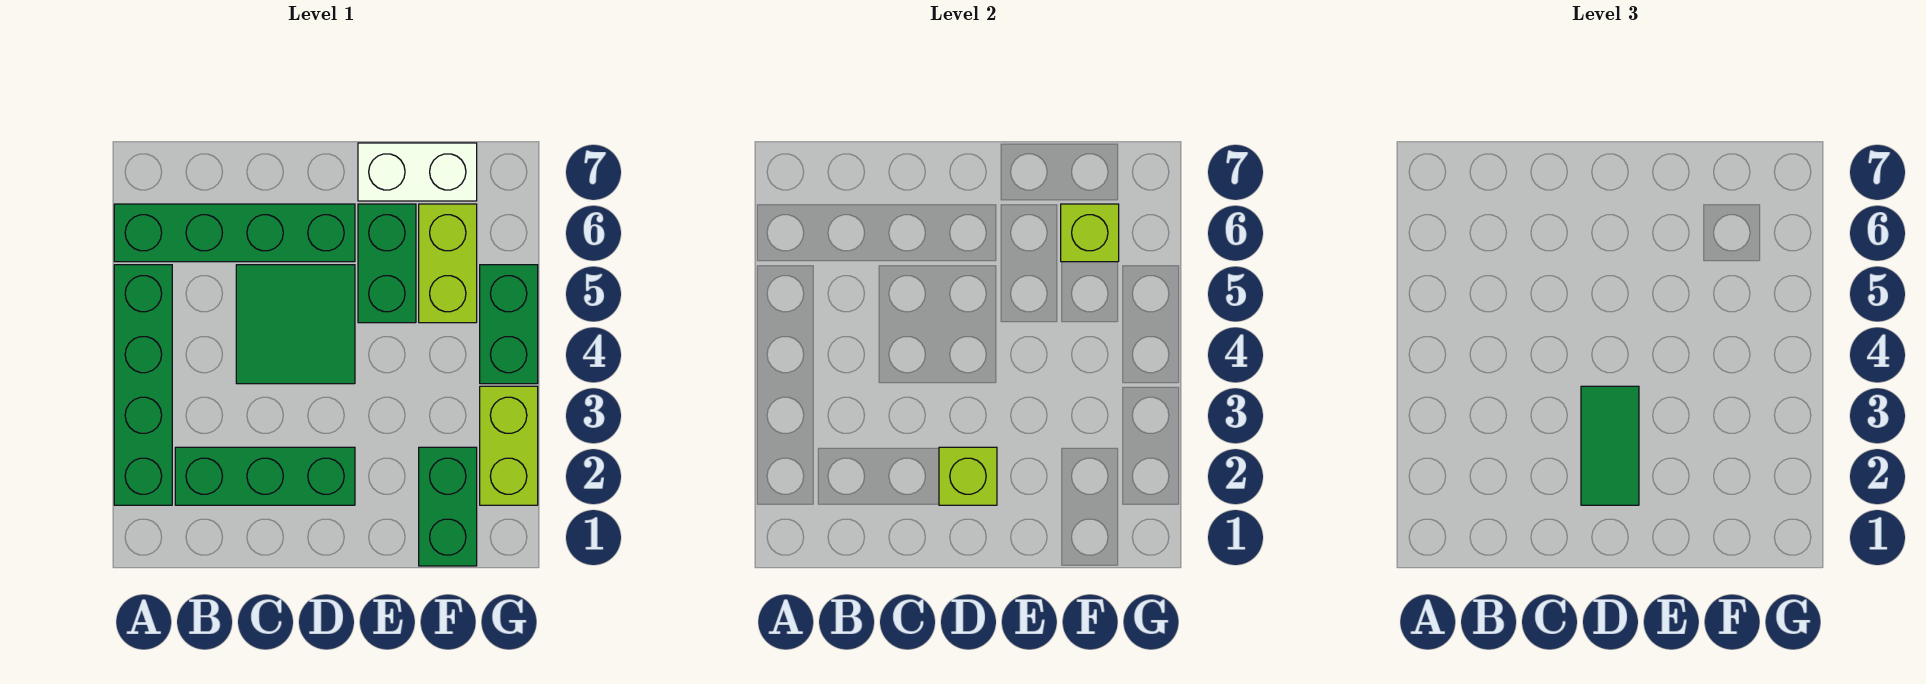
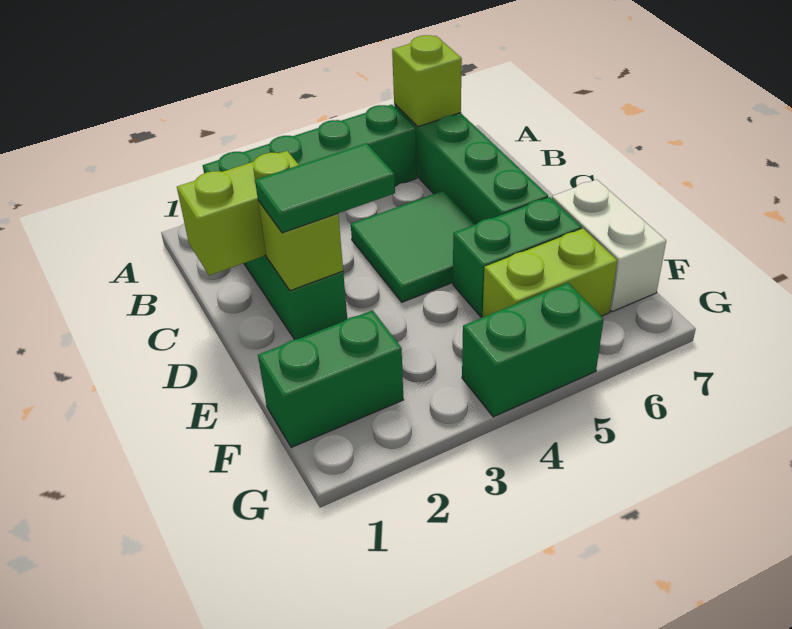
lime 1x1 brick [1061,204,1119,262] -> lime 1x1 brick moved to [392,35,462,127]
lime 1x2 brick [480,386,538,505] -> lime 1x2 brick moved to [177,151,299,275]

